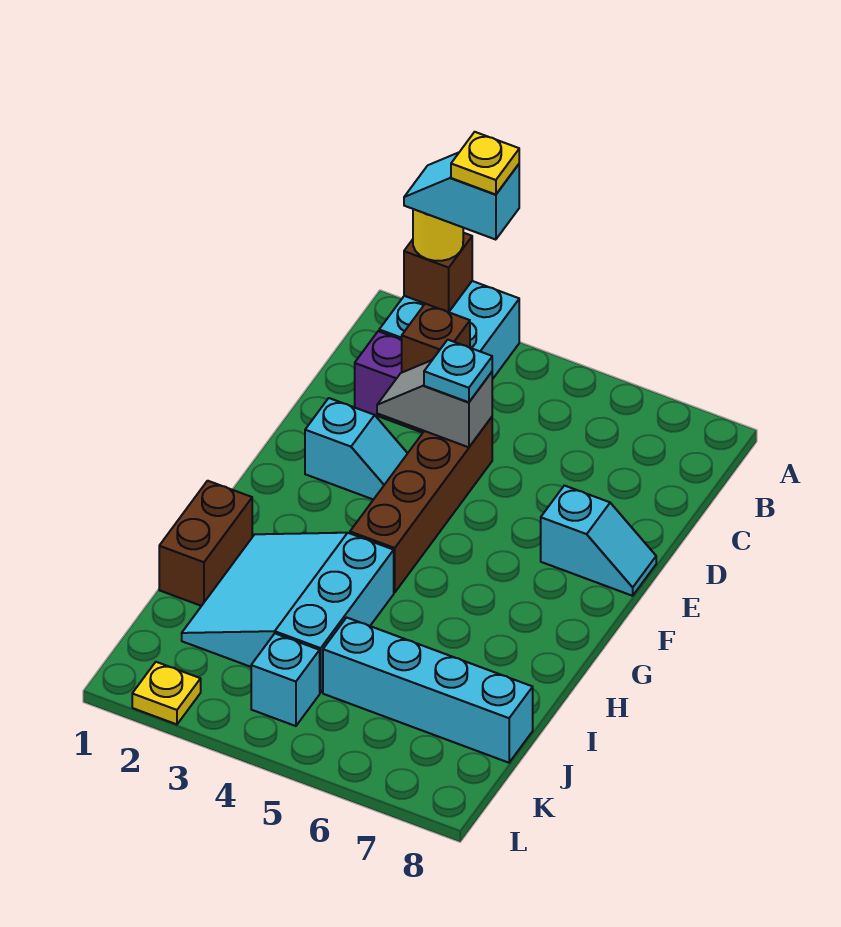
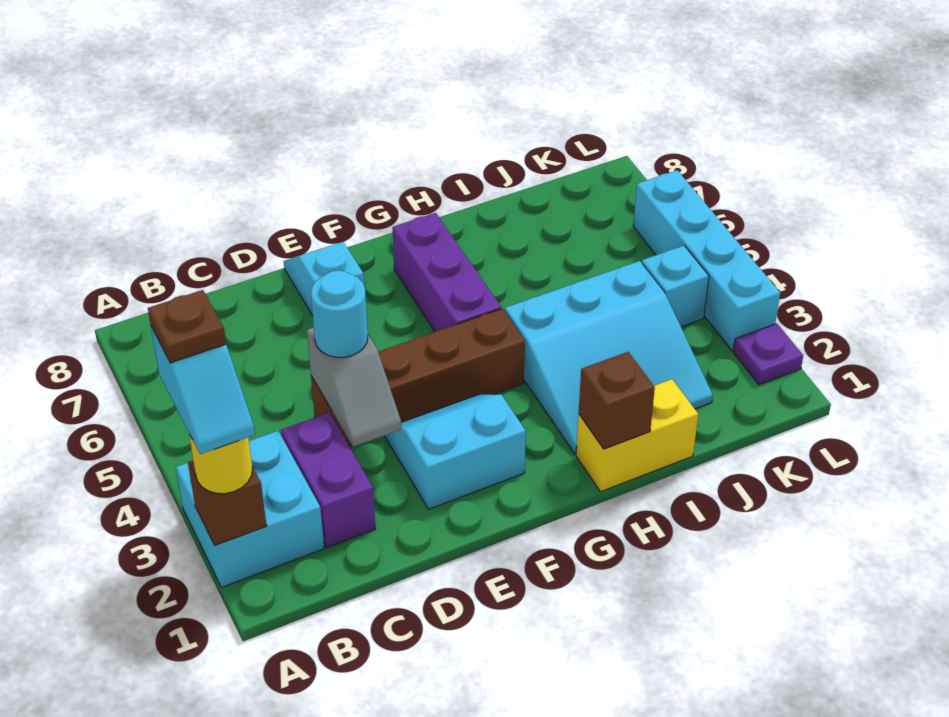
yellow 1x1 plate [451,132,519,195] -> brown 1x1 plate [148,290,226,363]
brown 1x1 brick [402,304,470,372] -> brown 1x1 brick moved to [579,352,655,449]
cyan 1x1 plate [424,340,492,402] -> cyan 1x1 round brick [311,271,368,357]
cyan 1x2 slope [305,398,408,500] -> cyan 2x2 slope [385,395,526,509]
none -> purple 1x3 brick [392,213,501,331]
brown 1x2 brick [159,481,252,606] -> yellow 1x2 brick [576,379,698,492]
cyan 1x4 brick [323,617,533,763] -> cyan 1x4 brick moved to [633,170,780,351]
yellow 1x1 plate [132,662,201,724] -> purple 1x1 plate [733,324,803,385]

